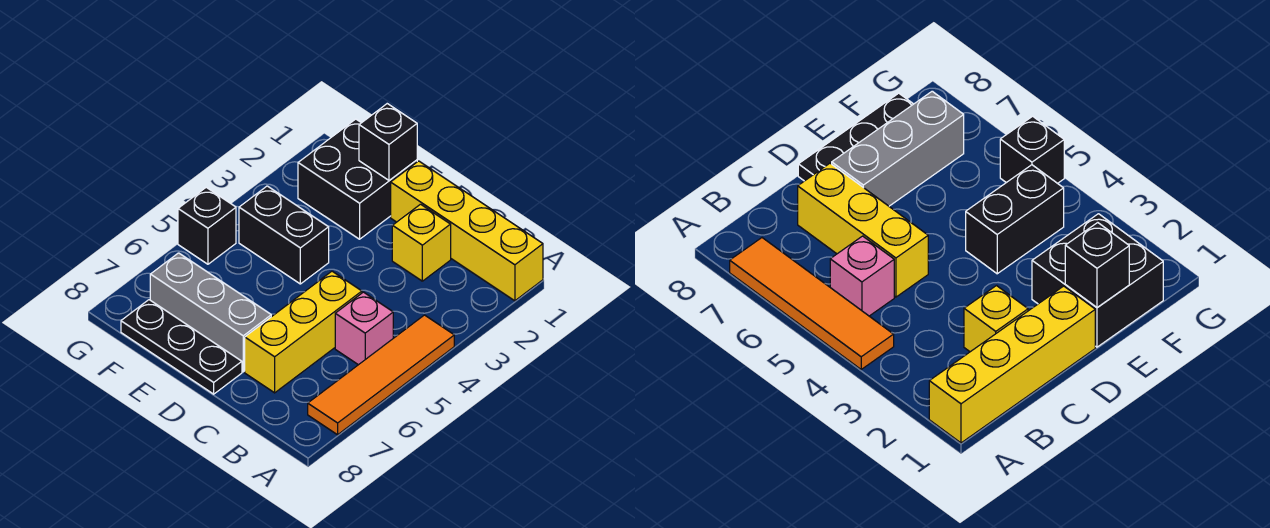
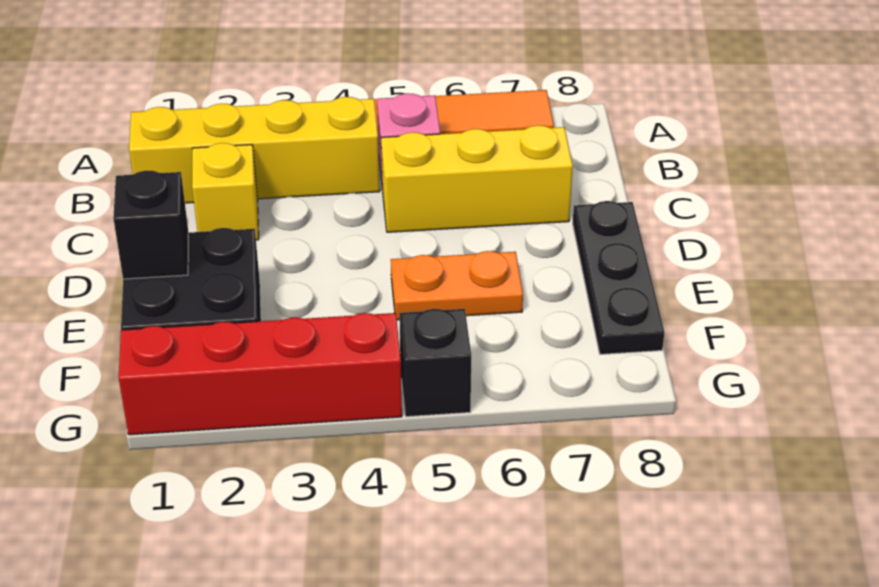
yellow 1x4 brick [391,161,543,301] -> yellow 1x4 brick turned to [129,97,380,203]
grey 1x3 brick [150,253,271,372] -> none
black 1x2 brick [239,186,329,284] -> none
none -> orange 1x2 plate [391,251,523,320]
none -> red 1x4 brick [119,313,402,435]

